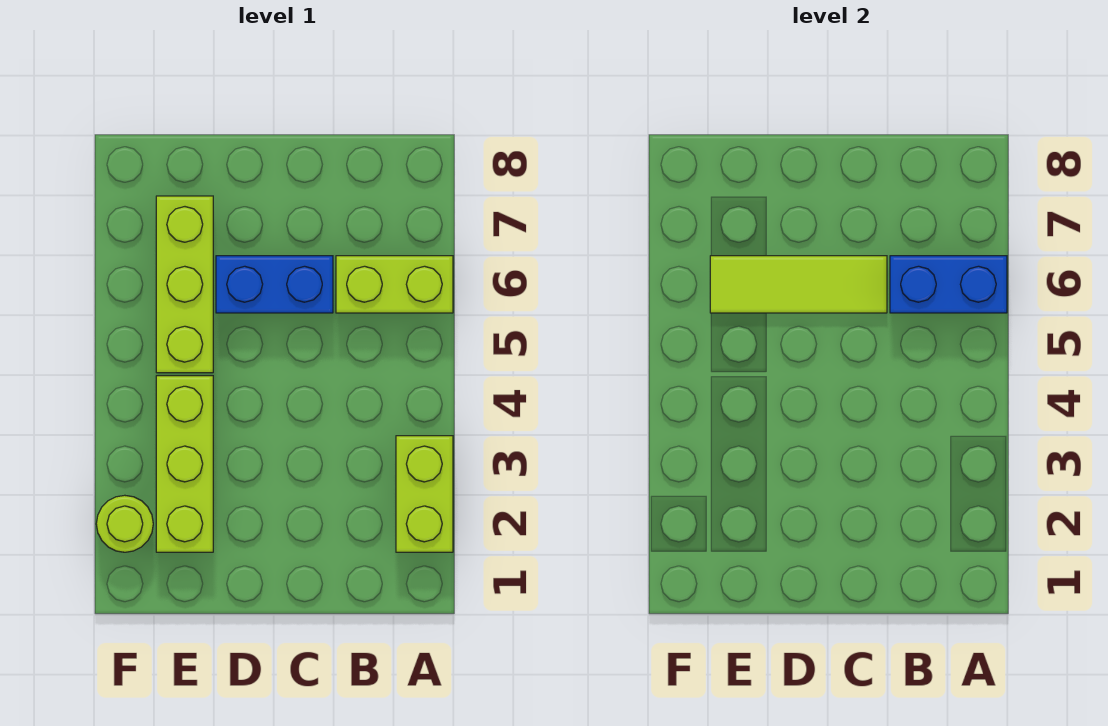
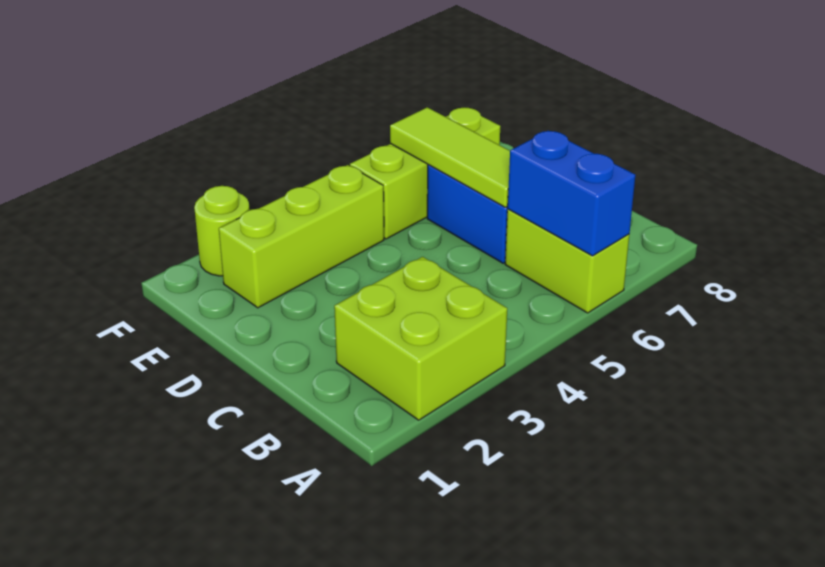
lime 1x2 brick [396,436,453,552] -> lime 2x2 brick [334,257,507,420]

